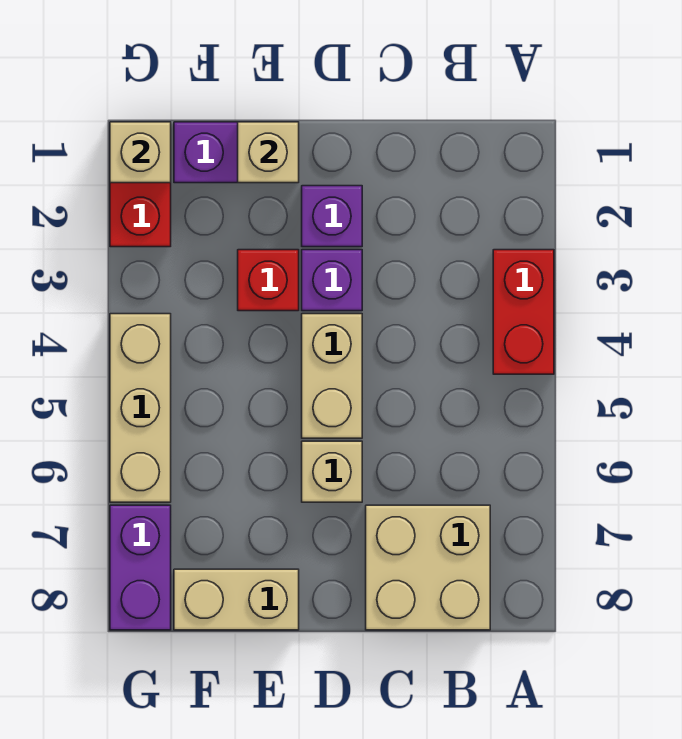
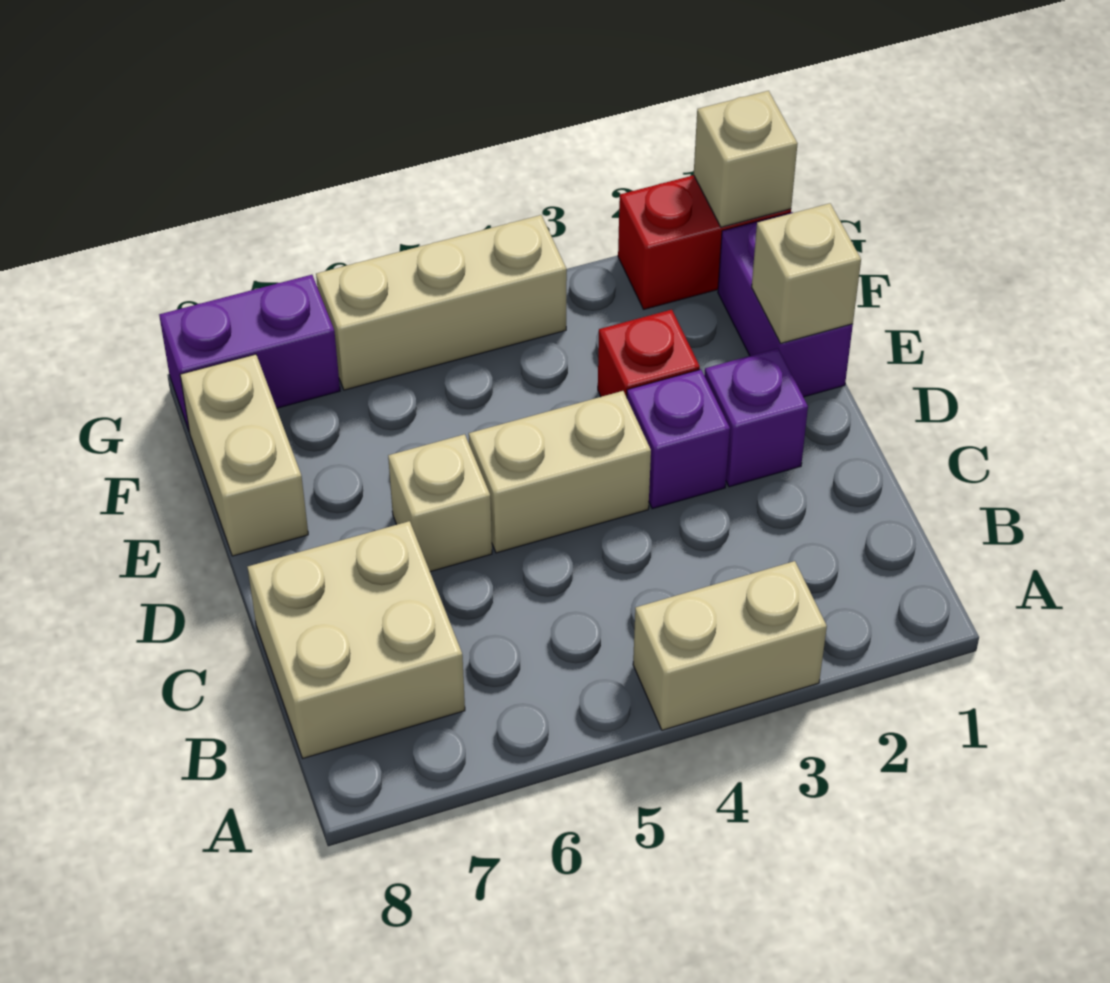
red 1x2 brick [493,250,554,374] -> tan 1x2 brick [633,561,827,730]

